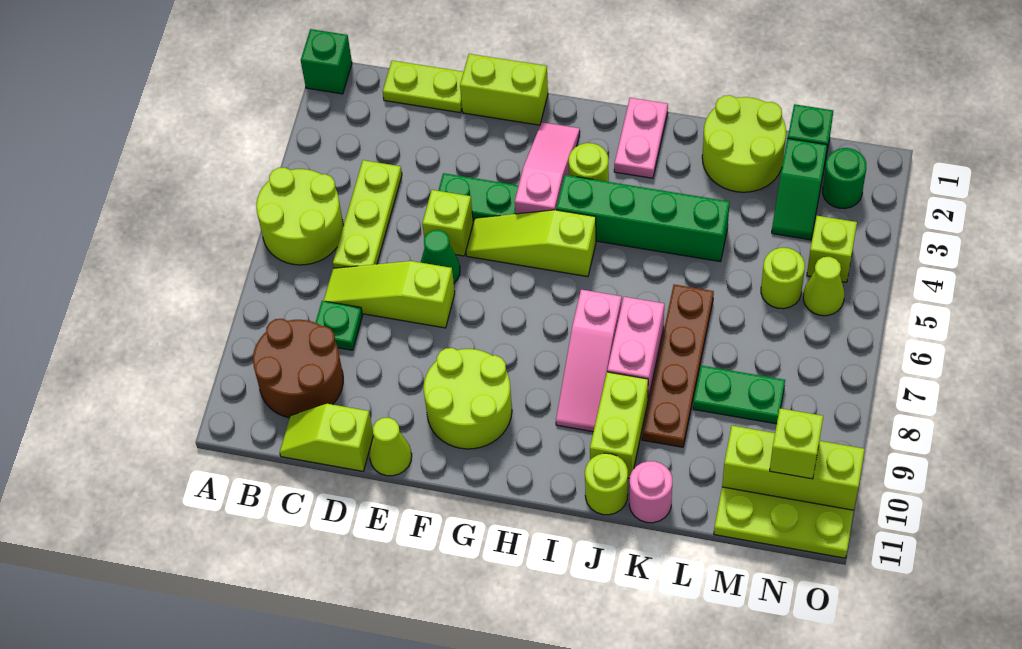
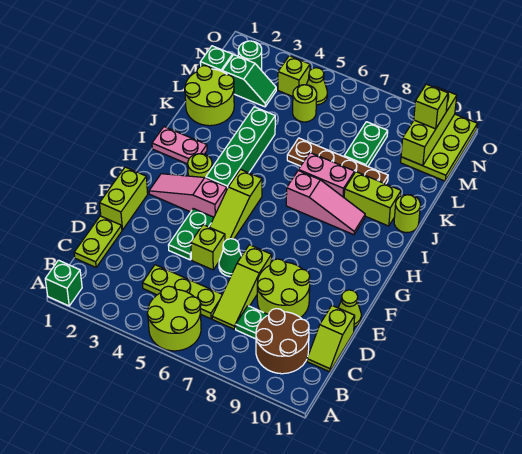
lime 2x2 round brick [424,348,512,449] -> lime 2x2 round brick moved to [257,259,310,318]
pink 1x1 round brick [629,461,672,523] -> none

